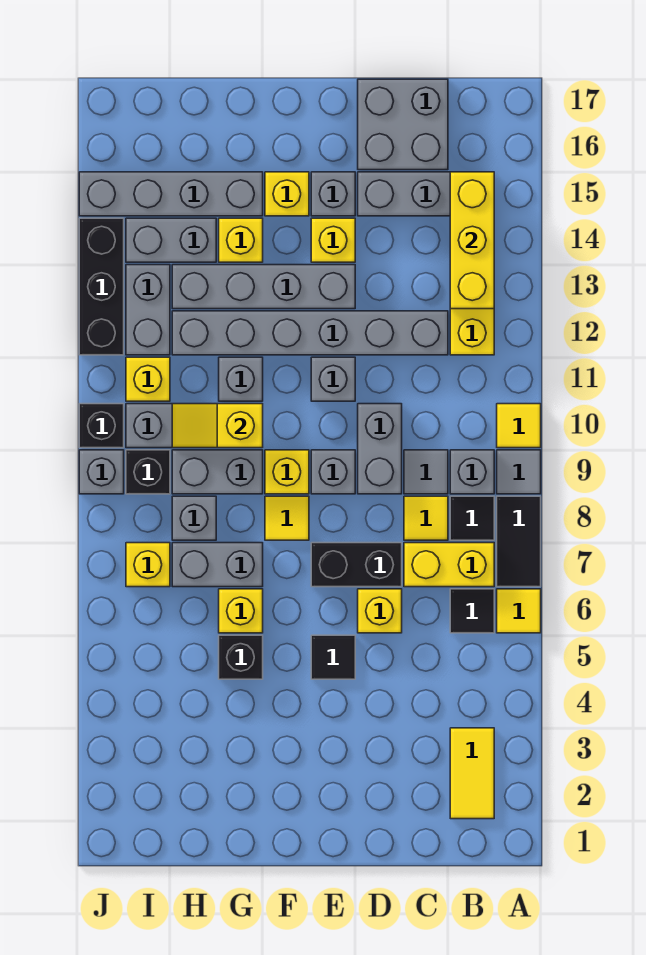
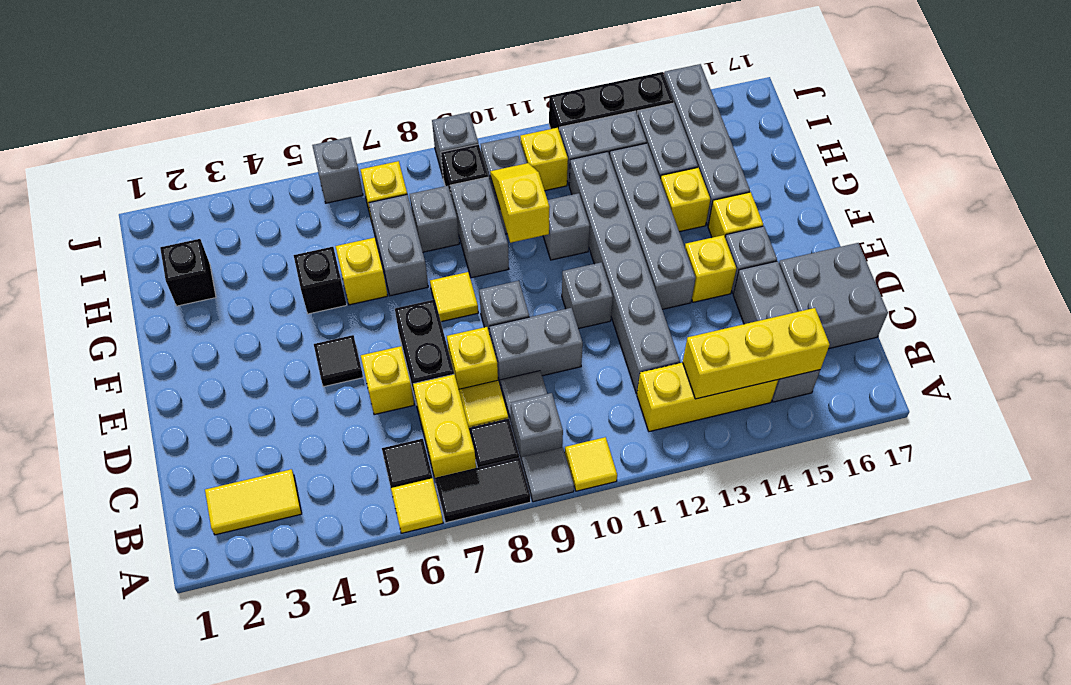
yellow 1x1 brick [265,450,309,494] -> yellow 1x1 brick moved to [447,327,498,389]
none -> grey 1x1 brick [312,137,363,203]
black 1x1 brick [79,404,124,448] -> black 1x1 brick moved to [160,239,216,306]

